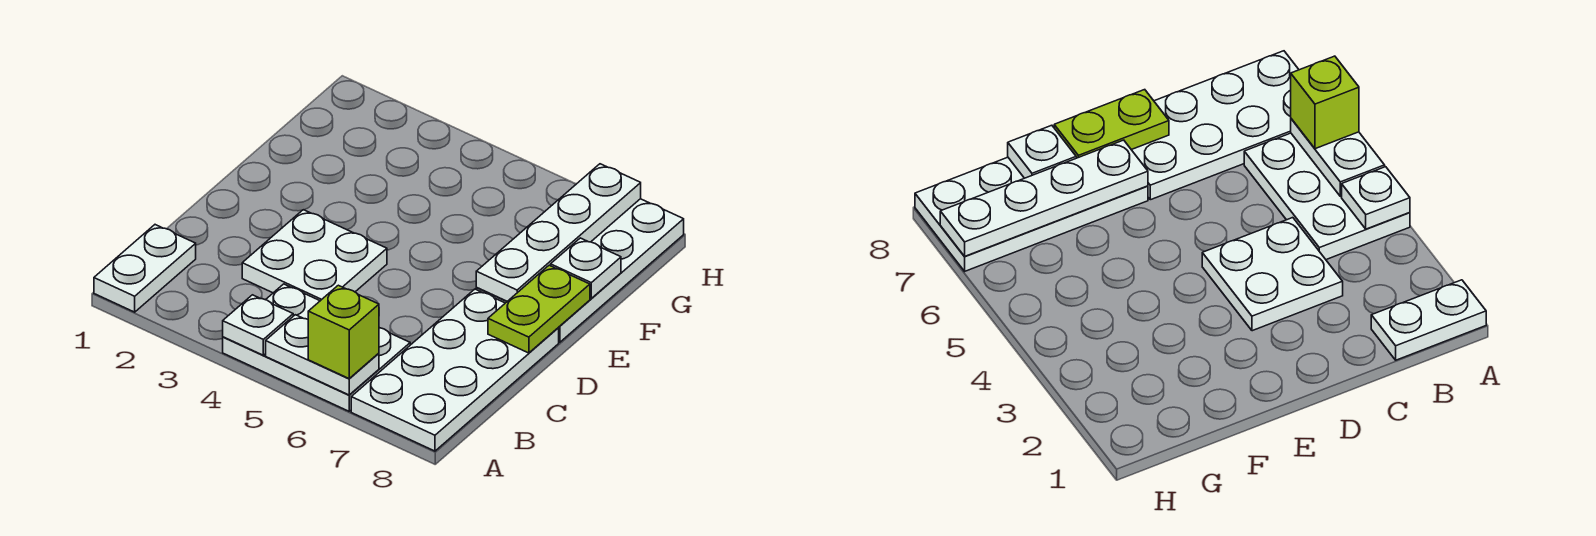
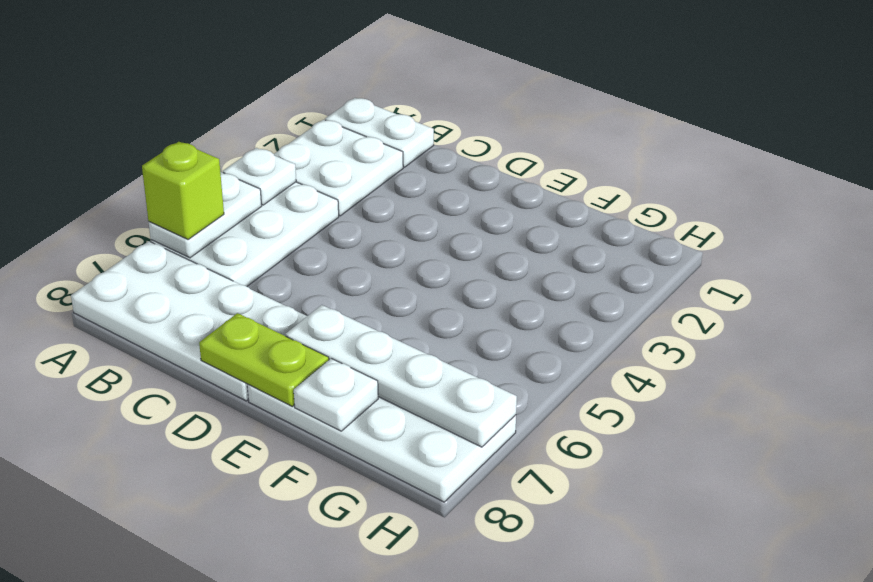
white 2x2 plate [242,210,387,301] -> white 2x2 plate moved to [274,120,403,216]

